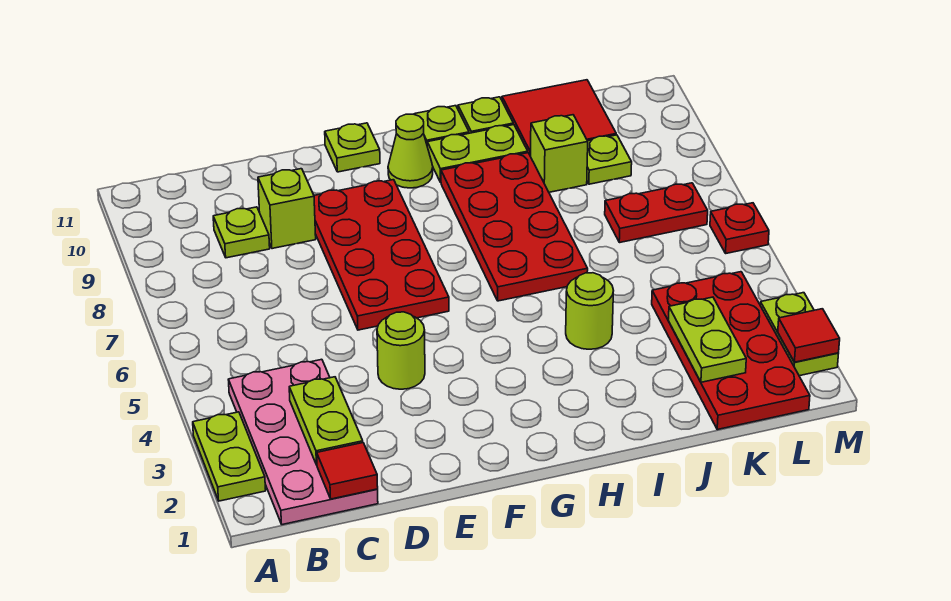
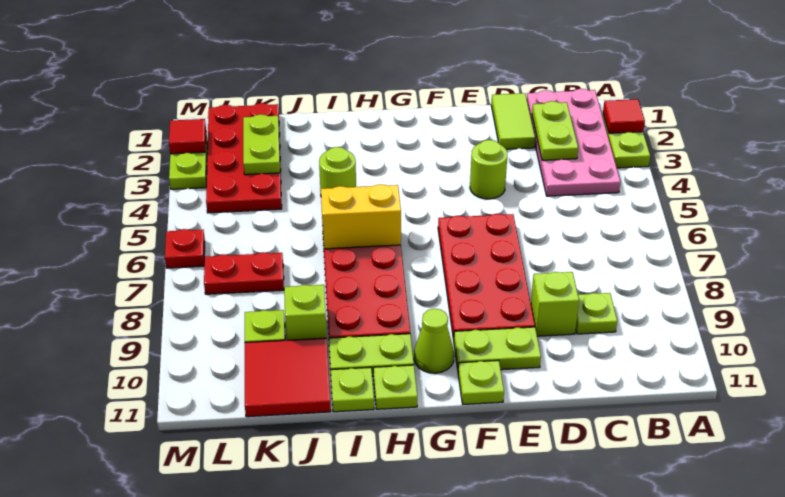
red 1x1 tile [317,443,378,499] -> red 1x1 tile moved to [603,99,645,133]
none -> lime 1x2 tile [491,93,535,149]
none -> lime 1x2 plate [454,327,541,370]
none -> yellow 1x2 brick [321,184,401,249]

